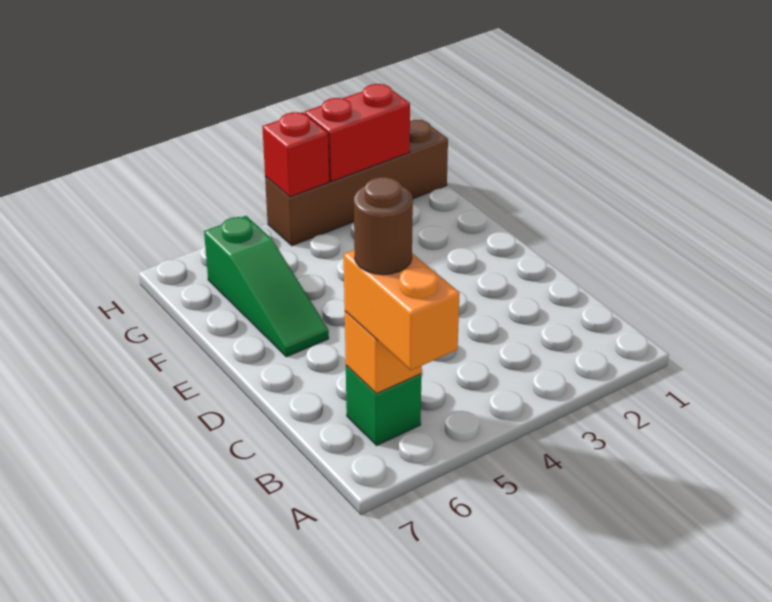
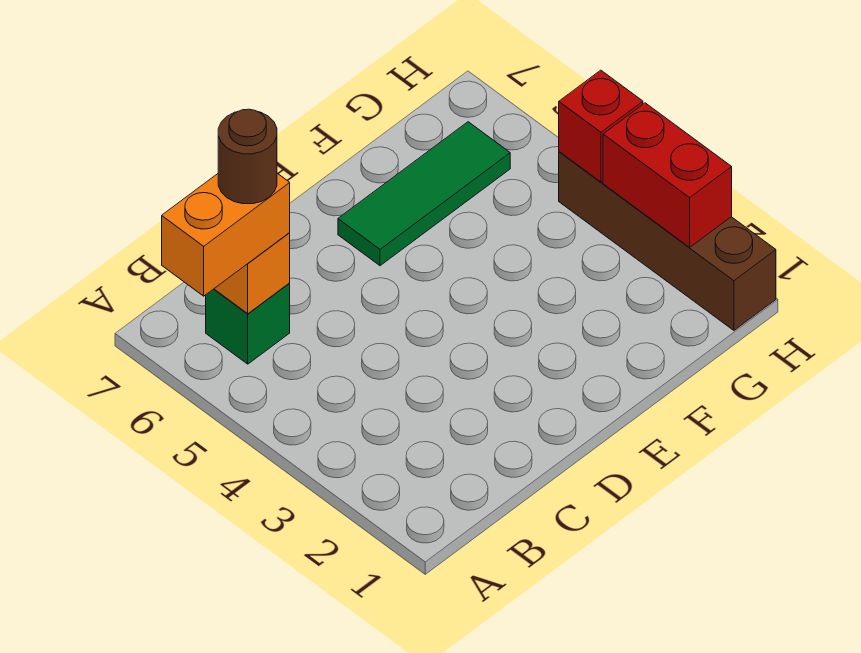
green 1x3 slope [204,216,329,357] -> green 1x3 tile [338,122,510,266]

